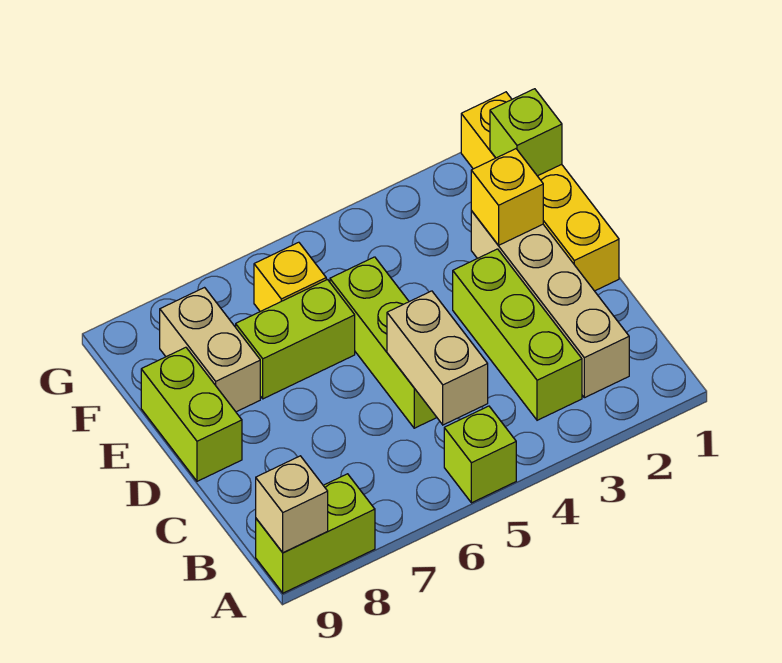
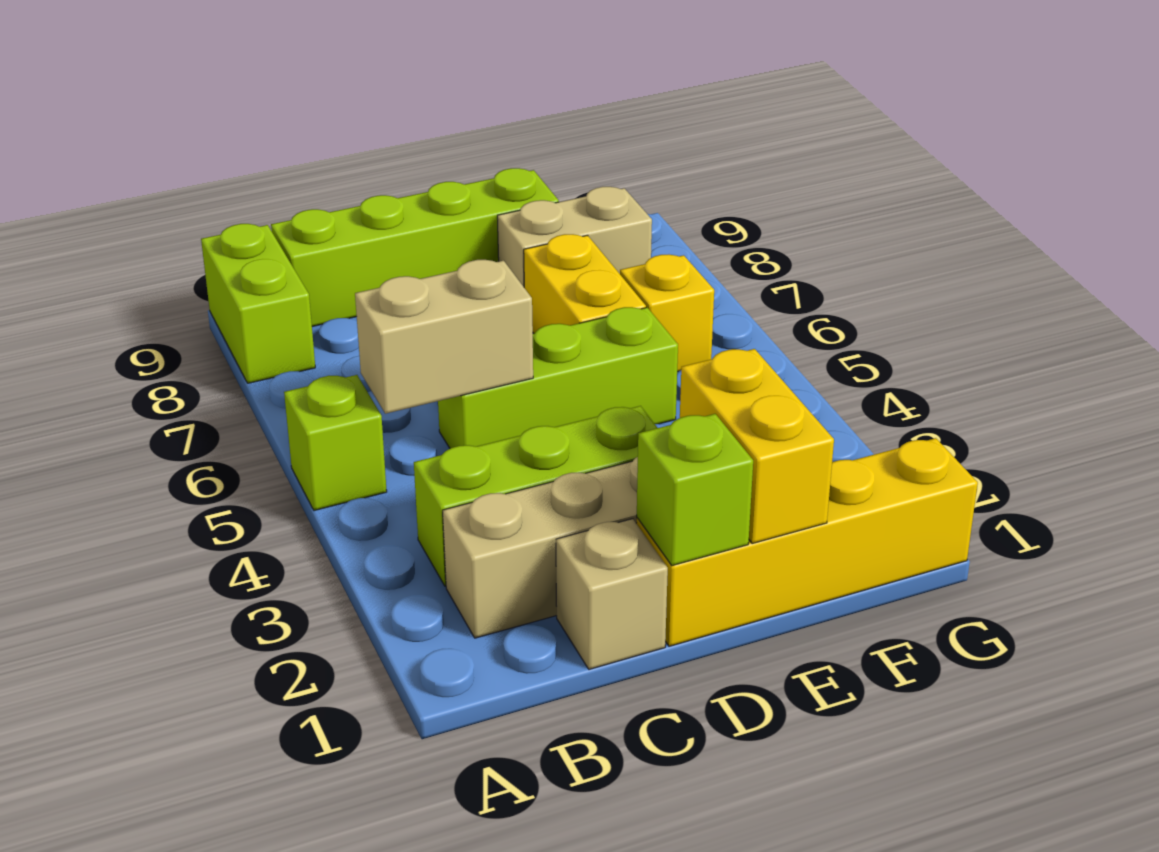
tan 1x1 brick [256,456,328,553] -> tan 1x1 brick moved to [556,519,668,670]
lime 1x2 brick [141,347,242,481] -> lime 1x4 brick [271,168,559,327]
yellow 1x1 brick [471,149,543,245] -> yellow 1x2 brick [680,349,834,543]
lime 1x2 brick [236,280,355,399] -> yellow 1x2 brick [524,234,646,334]
lime 1x1 brick [490,89,562,176] -> lime 1x1 brick moved to [637,414,753,566]

